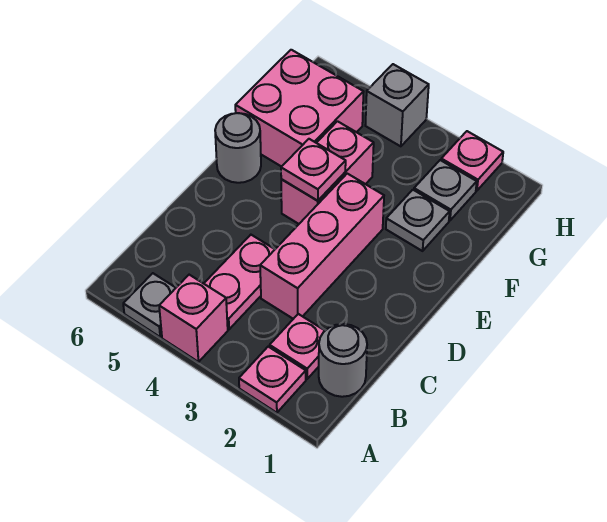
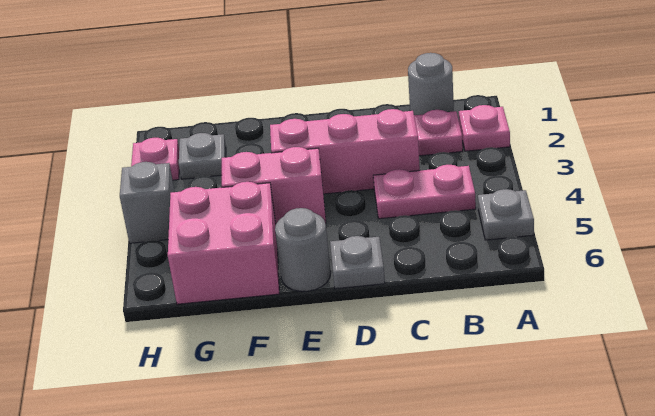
pink 1x1 brick [159,275,228,362] -> none
pink 1x1 plate [281,139,346,201] -> none
grey 1x1 plate [386,190,450,251] -> grey 1x1 plate moved to [330,236,385,289]

